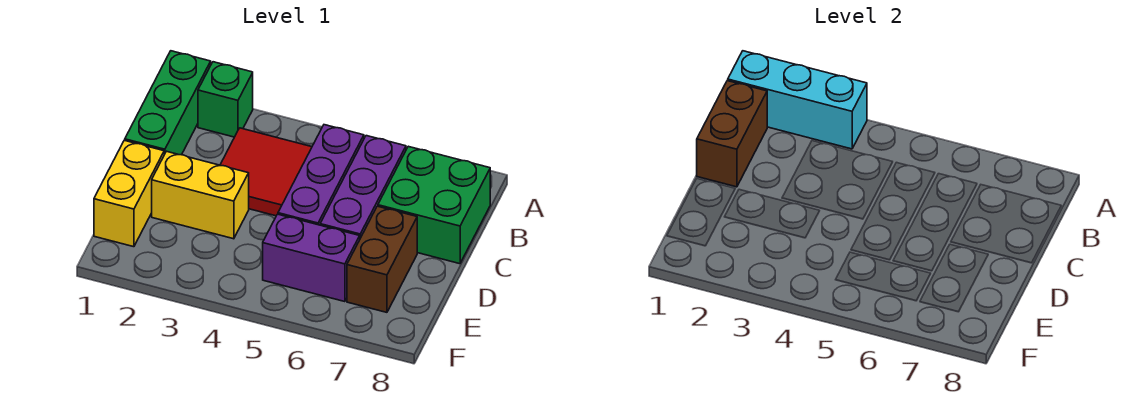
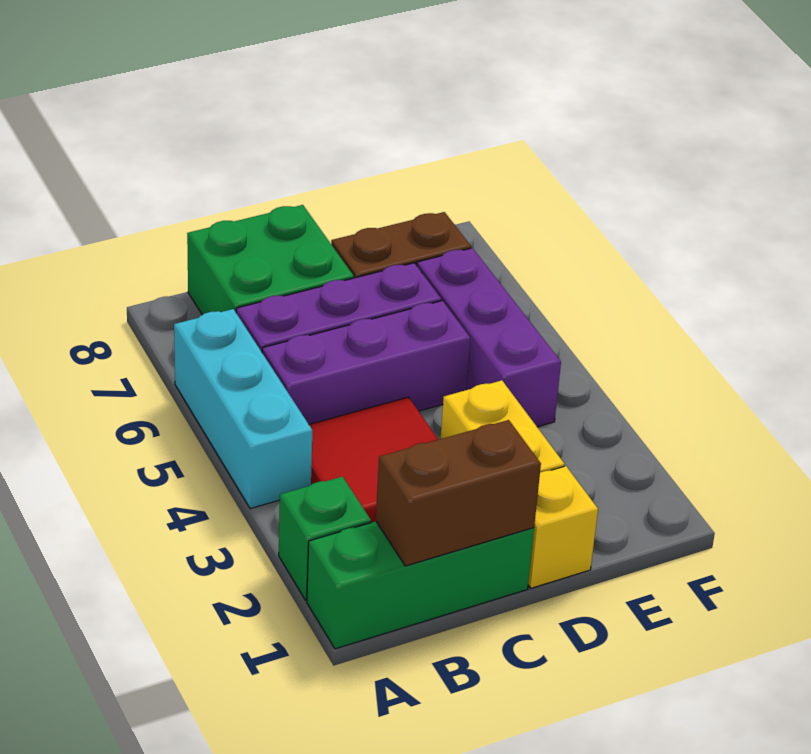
cyan 1x3 brick [728,51,867,149] -> cyan 1x3 brick moved to [174,309,312,509]
yellow 1x2 brick [94,140,164,247] -> yellow 1x1 brick [528,466,598,588]
purple 1x2 brick [263,214,360,302] -> purple 1x3 brick [417,248,561,427]

